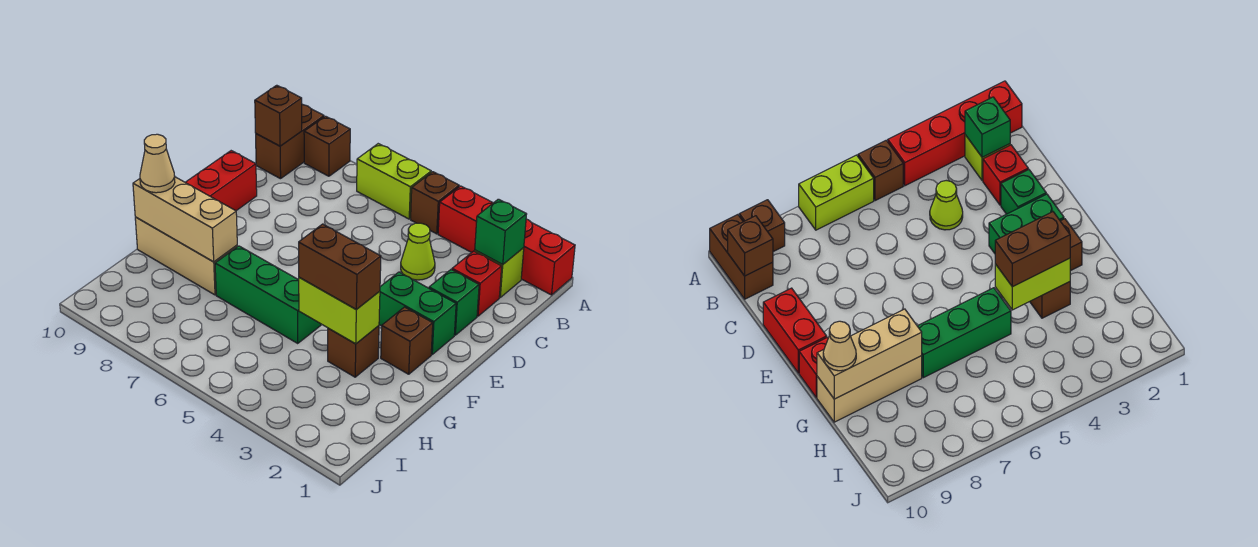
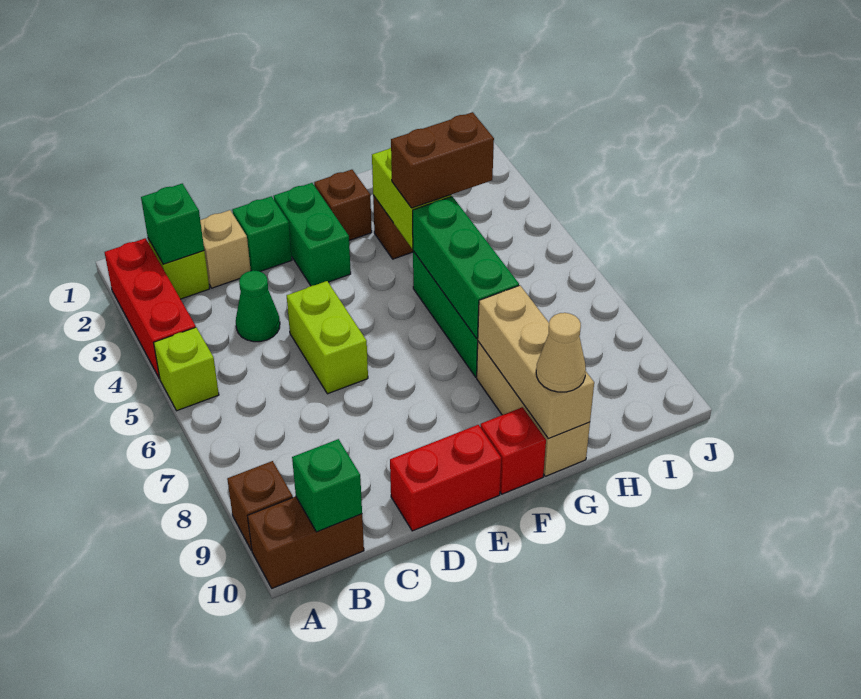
red 1x4 brick [438,186,575,295] -> red 1x3 brick [105,238,196,379]
brown 1x1 brick [411,172,459,234] -> lime 1x1 brick [154,327,219,411]
lime 1x2 brick [357,144,431,219] -> lime 1x2 brick moved to [287,281,368,394]
brown 1x1 brick [255,85,302,146] -> green 1x1 brick [292,439,362,532]
red 1x1 brick [452,251,502,316] -> tan 1x1 brick [200,210,251,288]
lime 1x1 cone [401,223,435,280] -> green 1x1 cone [236,271,280,342]
brown 1x2 brick [299,224,381,310] -> brown 1x2 brick turned to [391,112,494,208]
none -> green 1x3 brick [413,196,519,339]

